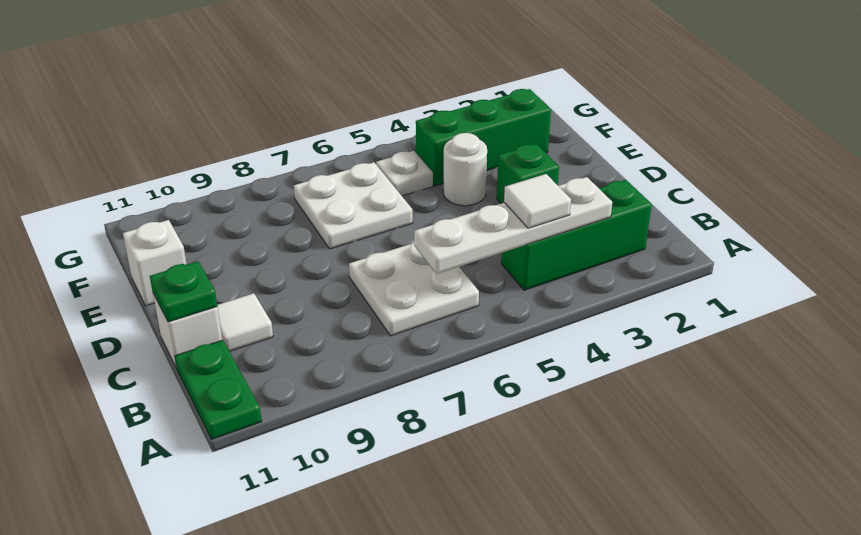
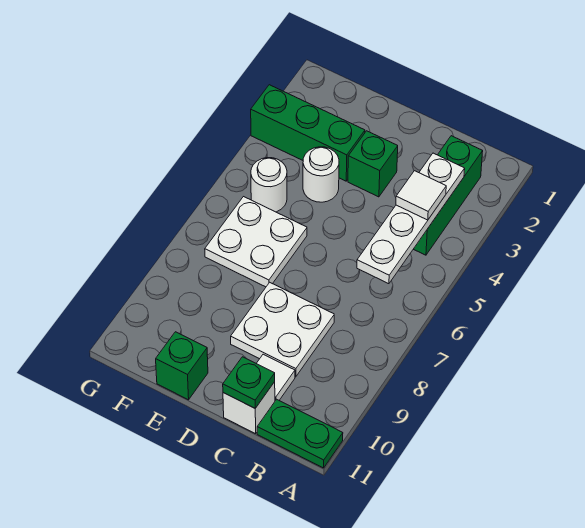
white 2x2 plate [349,242,479,336] -> white 2x2 plate moved to [231,282,334,377]
white 1x1 brick [123,220,187,306] -> green 1x1 brick [156,332,208,400]
green 1x3 brick [416,89,551,186] -> green 1x3 brick turned to [251,85,365,181]
white 1x1 plate [376,151,433,196] -> white 1x1 round brick [251,158,287,212]

